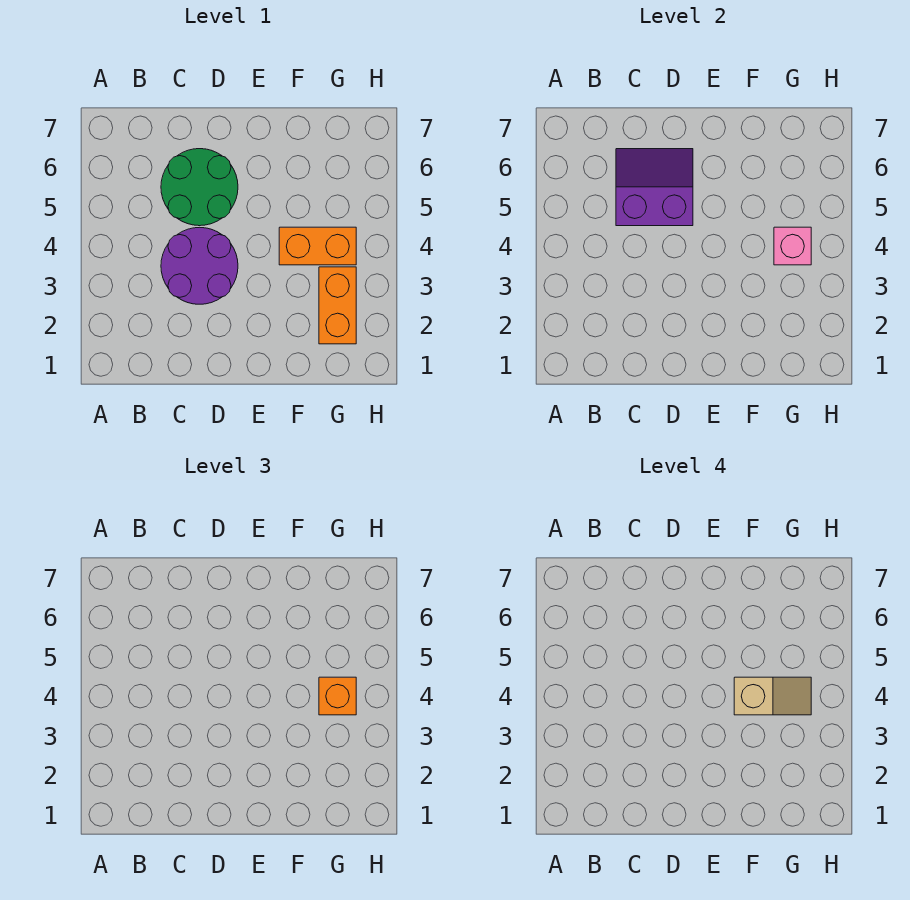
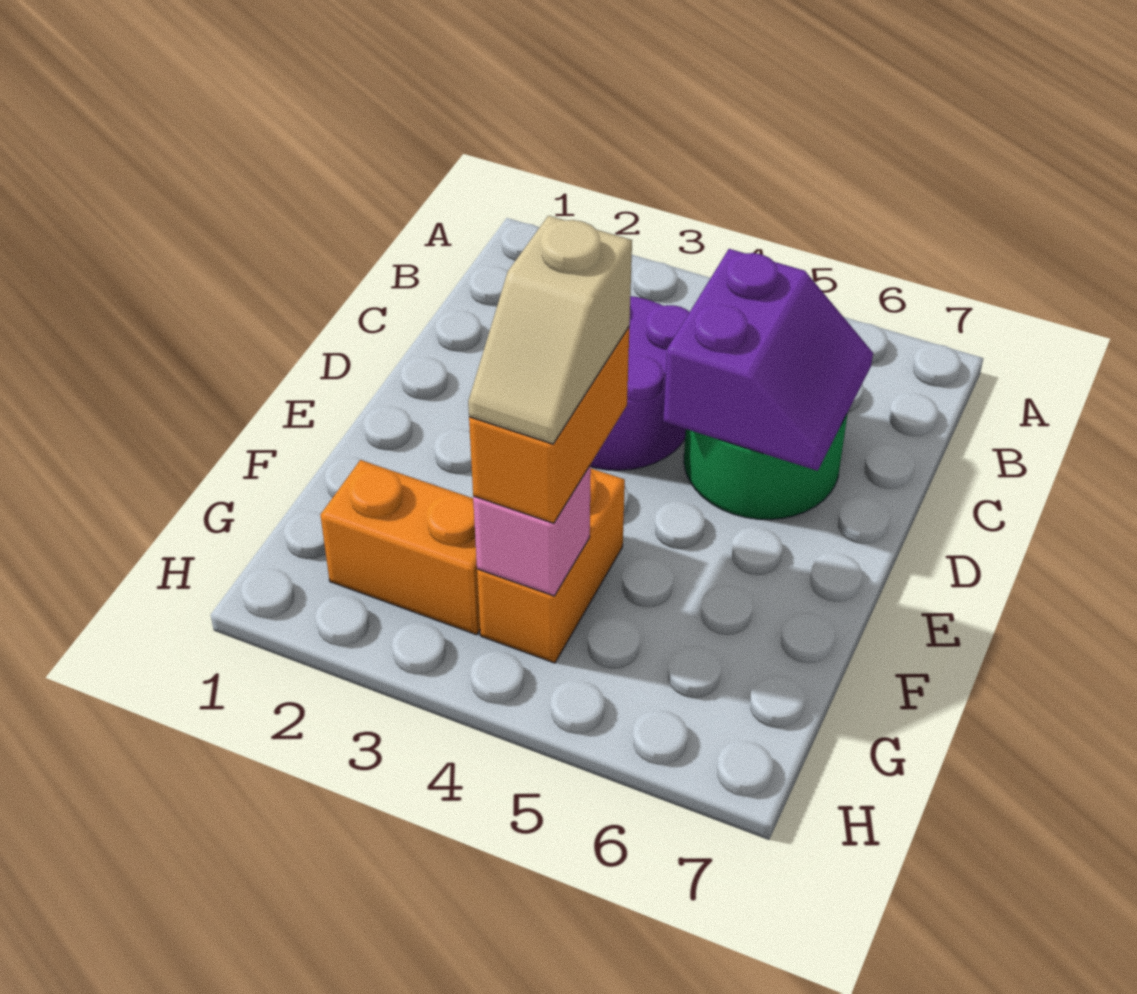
orange 1x1 brick [319,677,356,715] -> orange 1x2 brick [469,327,629,523]

